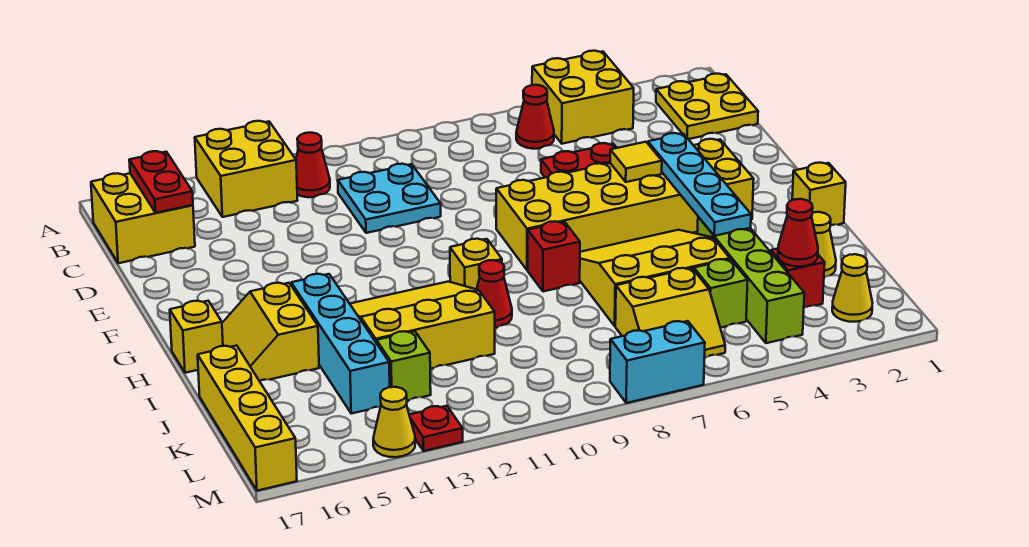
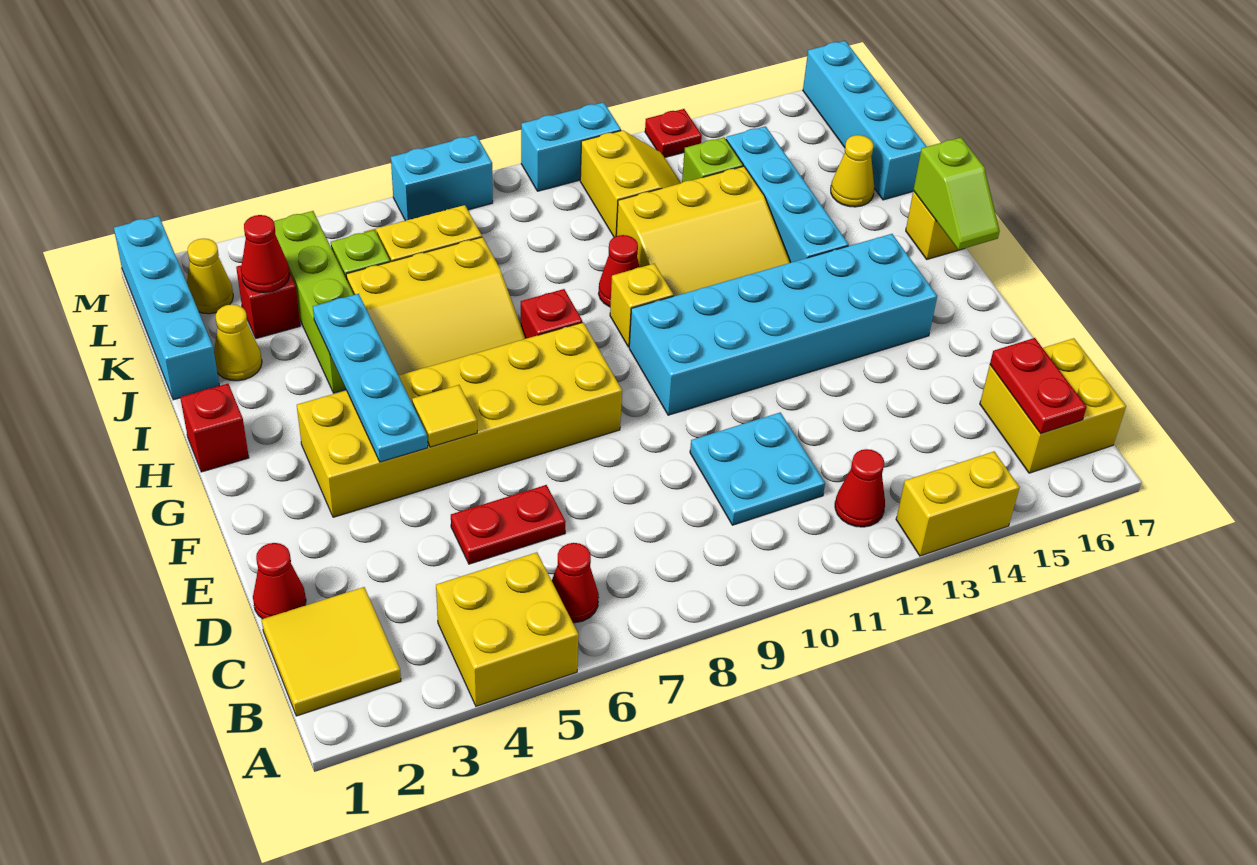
yellow 2x2 brick [195,121,297,217] -> yellow 1x2 brick [896,452,1020,556]
yellow 2x2 plate [656,74,758,139] -> yellow 2x2 tile [262,587,401,716]
none -> red 1x1 cone [253,543,306,619]
none -> cyan 2x6 brick [629,234,937,415]
none -> lime 1x2 slope [914,138,1000,250]
yellow 1x1 brick [792,163,846,225] -> red 1x1 brick [180,384,249,472]
yellow 2x2 slope [222,283,319,381] -> yellow 2x2 slope moved to [580,130,681,237]
none -> cyan 1x4 brick [114,216,219,400]
yellow 1x4 brick [198,346,297,491] -> cyan 1x4 brick [803,41,927,200]
none -> cyan 1x2 brick [521,102,621,191]
yellow 1x1 cone [373,387,415,457] -> yellow 1x1 cone moved to [831,135,874,207]

